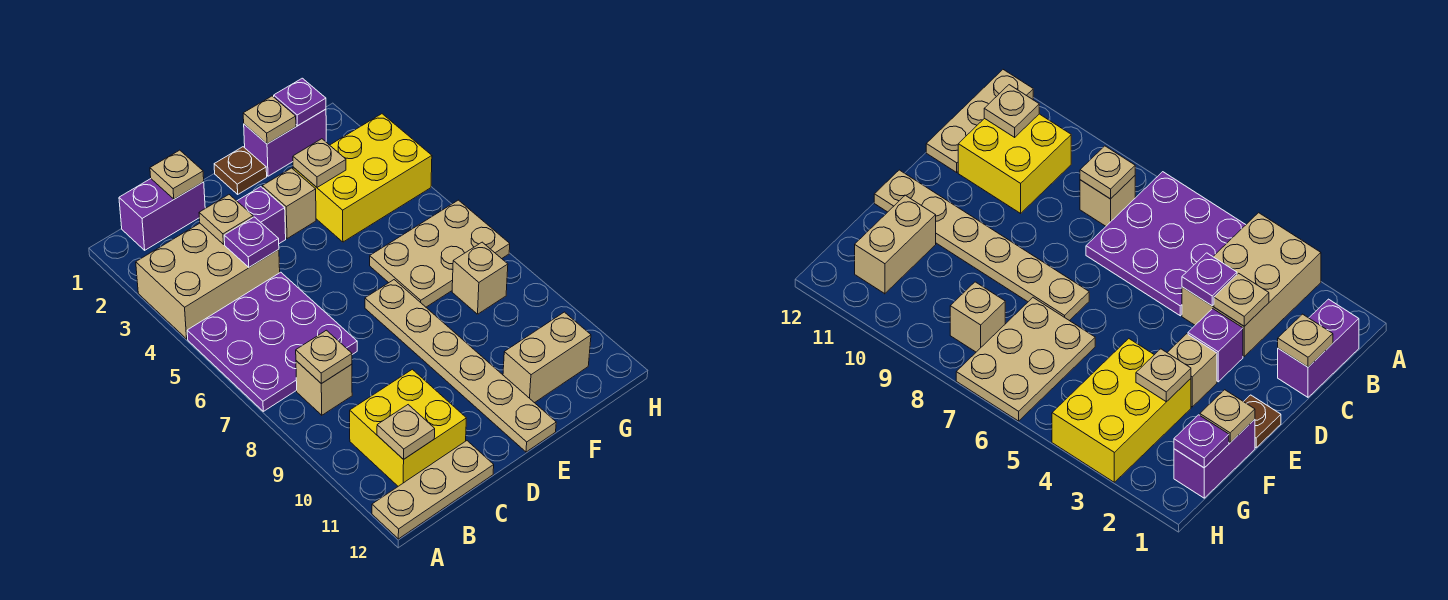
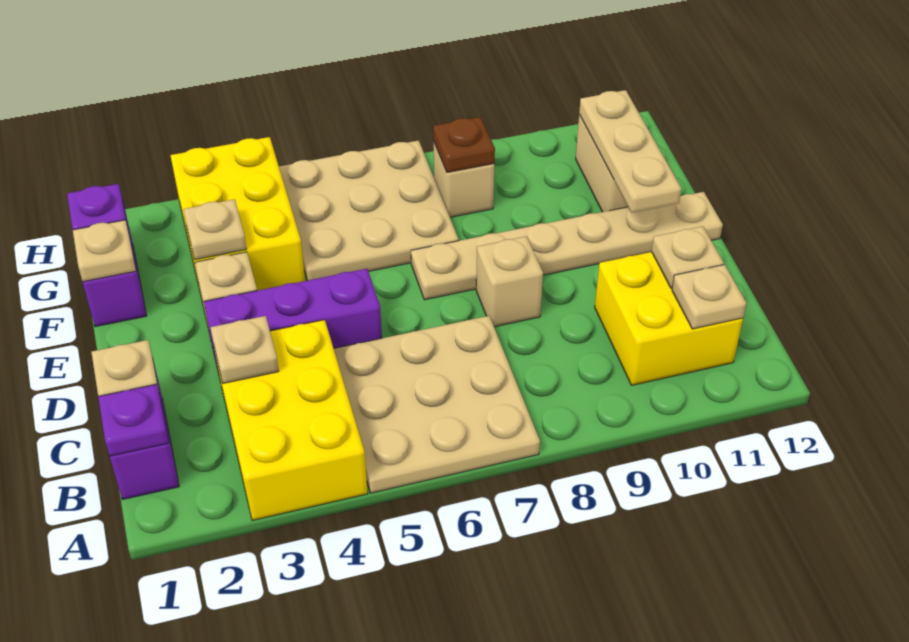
tan 2x3 brick [136,223,280,339] -> yellow 2x3 brick [214,320,368,520]
purple 3x3 plate [187,272,357,411] -> tan 3x3 plate [334,316,540,493]
tan 1x3 plate [372,441,494,539] -> tan 1x3 plate moved to [579,90,681,213]
tan 1x1 brick [296,361,352,415] -> tan 1x1 brick moved to [476,236,543,327]
tan 1x1 plate [296,330,352,384] -> tan 1x1 plate moved to [652,226,724,288]
purple 1x1 plate [224,217,279,267] -> purple 1x1 plate moved to [98,384,169,456]
purple 1x1 brick [237,187,286,244] -> purple 1x3 brick [204,269,382,377]
brown 1x1 plate [214,147,267,194] -> brown 1x1 plate moved to [433,117,495,172]
tan 2x3 plate [370,200,510,307] -> tan 3x3 plate [279,140,459,280]

